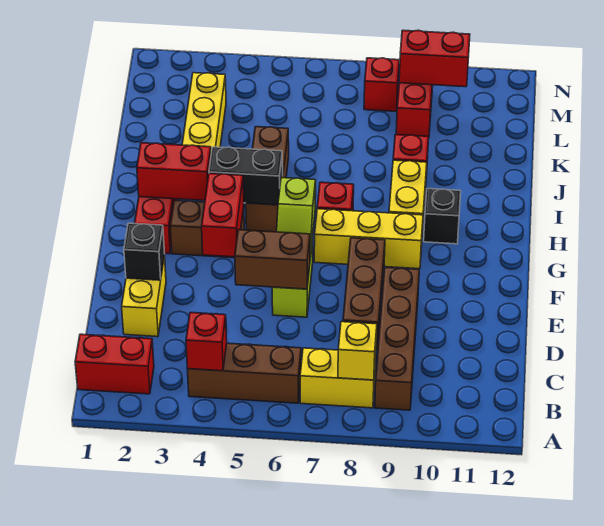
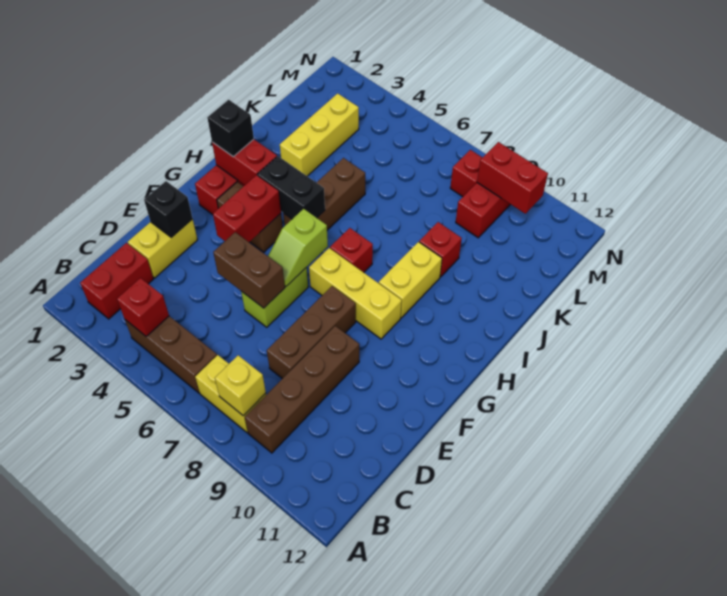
red 1x2 brick [75,334,154,394] -> red 1x2 brick turned to [80,243,153,319]
black 1x1 brick [424,189,461,244] -> black 1x1 brick moved to [207,100,254,156]

